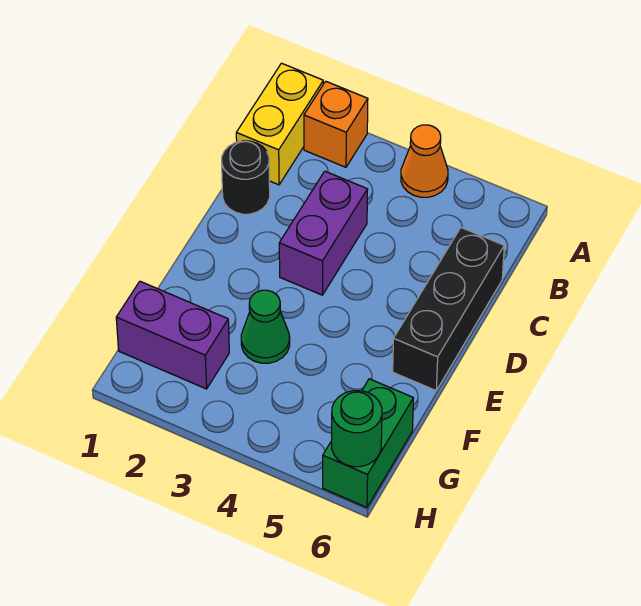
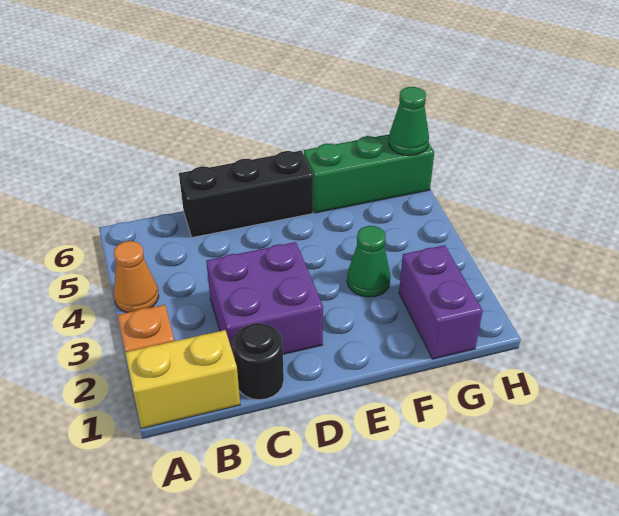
purple 1x2 brick [279,171,368,295] -> purple 2x2 brick [206,242,323,356]
green 1x2 brick [323,379,413,507] -> green 1x3 brick [304,134,434,213]
green 1x1 round brick [332,391,382,467] -> green 1x1 cone [389,87,429,155]

